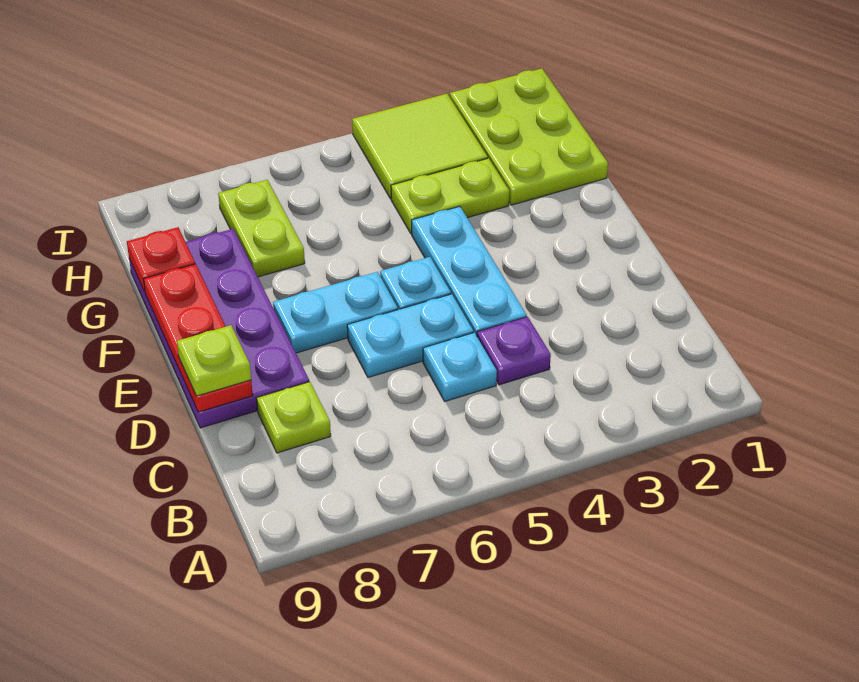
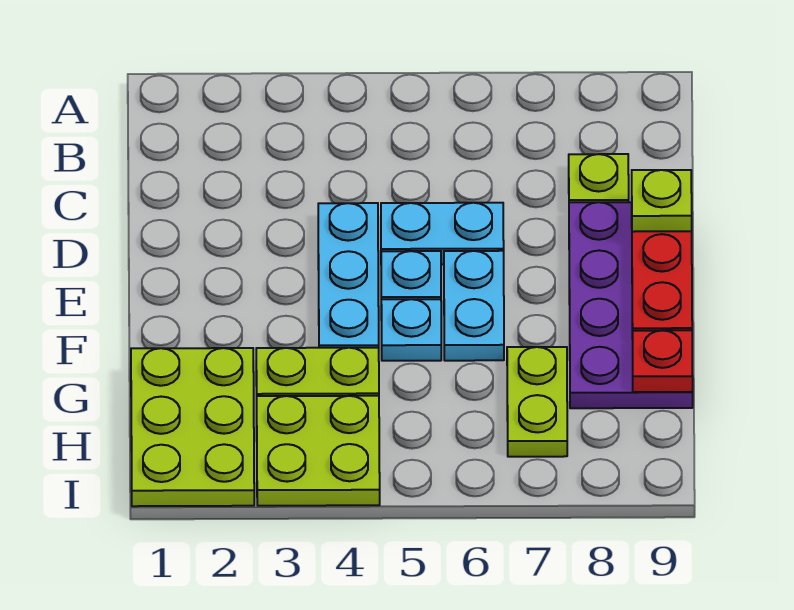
purple 1x1 plate [477,317,551,385] -> none
cyan 1x1 plate [423,333,497,401] -> cyan 1x1 plate moved to [381,299,441,361]
cyan 1x2 plate [273,272,398,353] -> cyan 1x2 plate turned to [444,251,504,361]
lime 2x2 tile [352,94,488,199] -> lime 2x2 plate [257,396,380,506]

